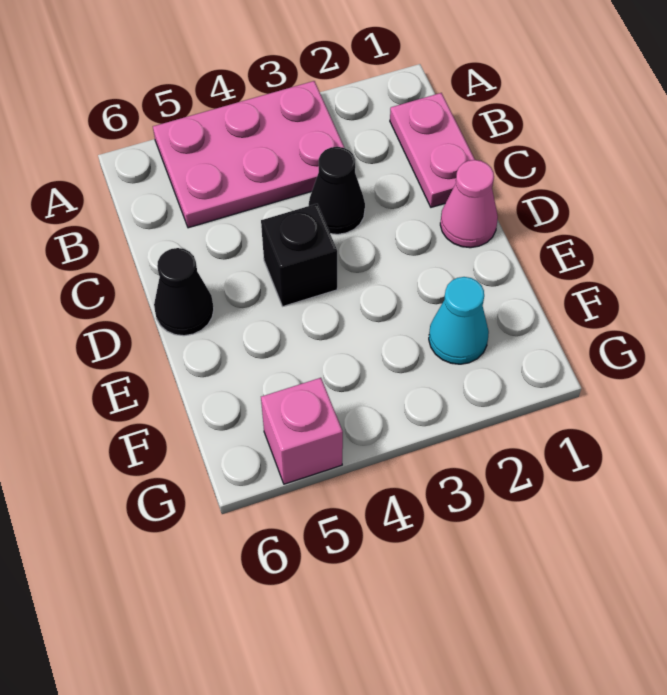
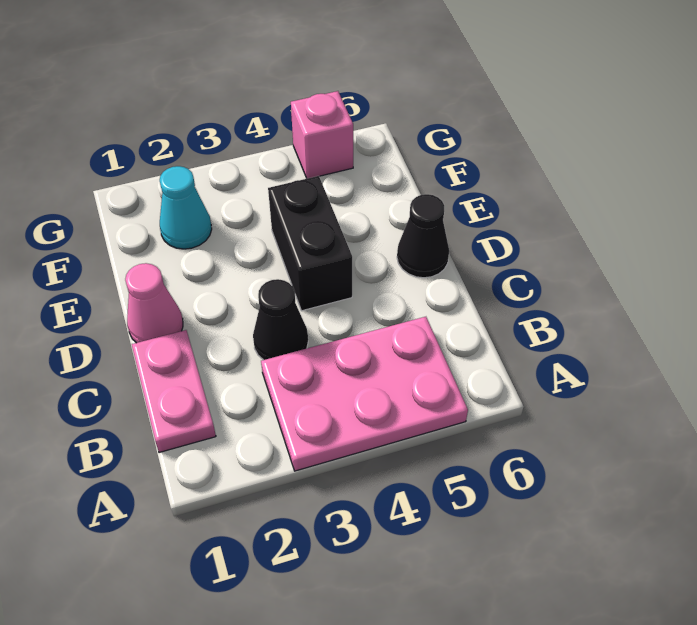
black 1x1 brick [261,204,337,306] -> black 1x2 brick [268,176,352,311]

